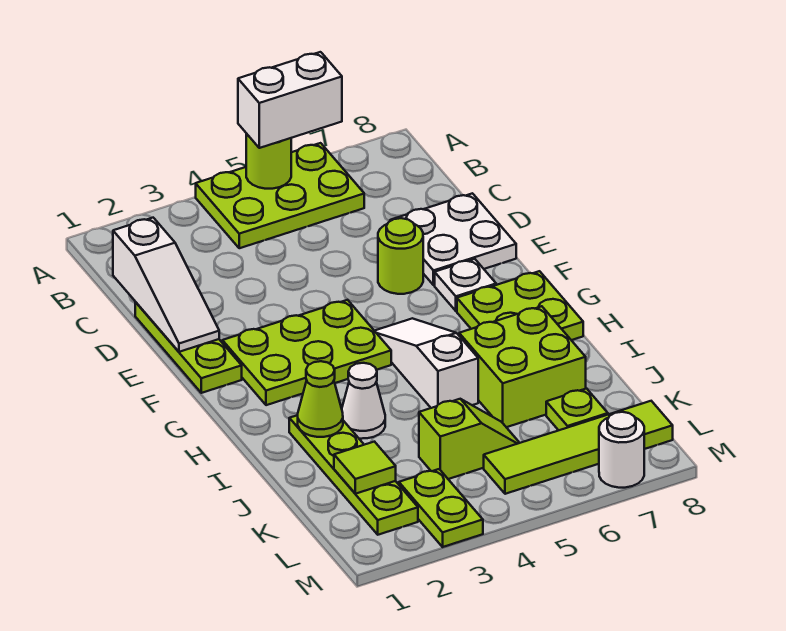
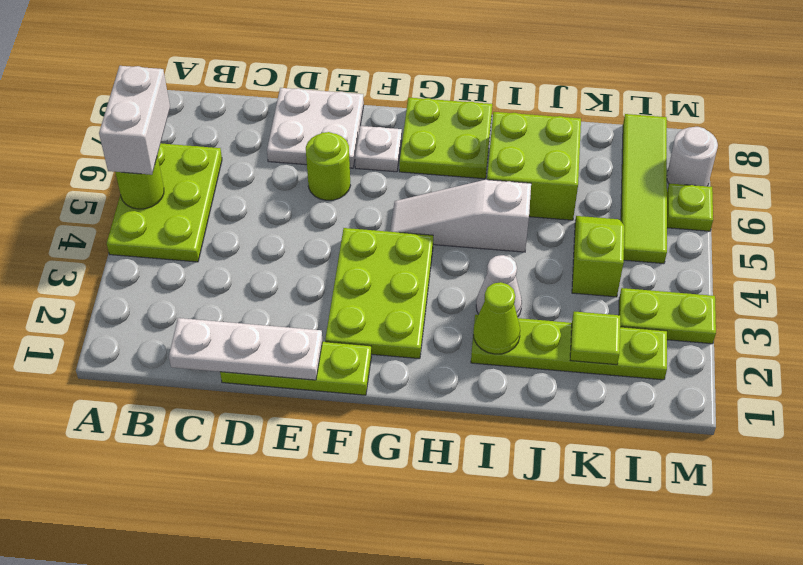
white 1x3 slope [113,218,219,352] -> white 1x3 plate [169,318,323,380]
lime 1x1 plate [546,389,608,430] -> lime 1x1 plate moved to [667,183,713,231]

